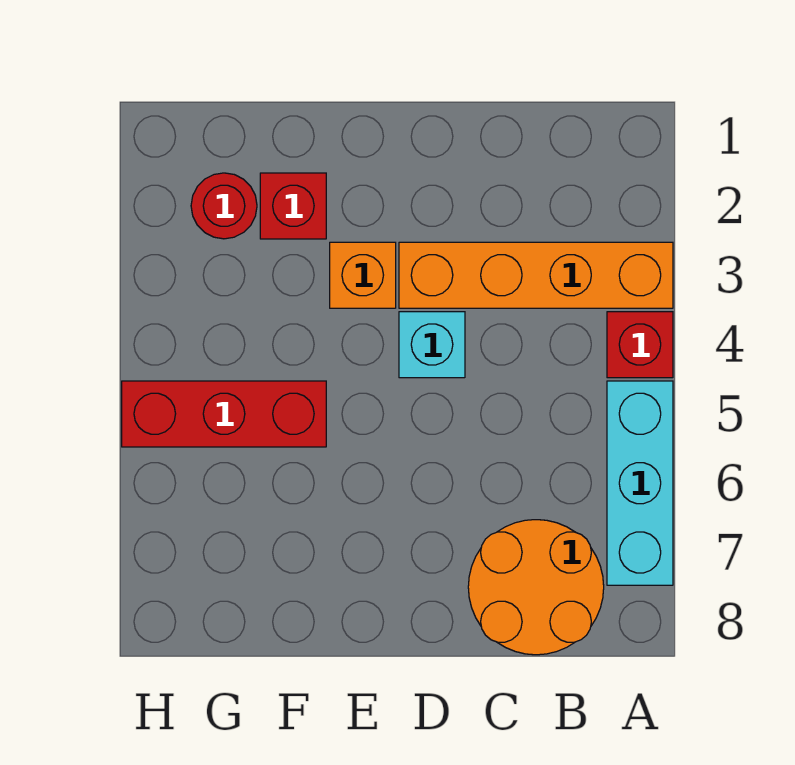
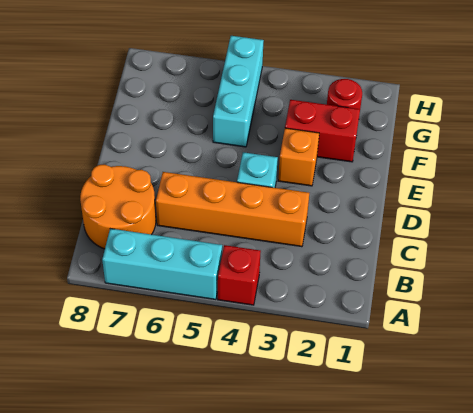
orange 1x4 brick [399,242,673,308] -> orange 1x4 brick turned to [156,172,309,247]
red 1x1 brick [260,173,326,239] -> red 1x2 brick [285,100,360,162]
red 1x3 brick [122,381,326,447] -> cyan 1x3 brick [213,36,264,147]

